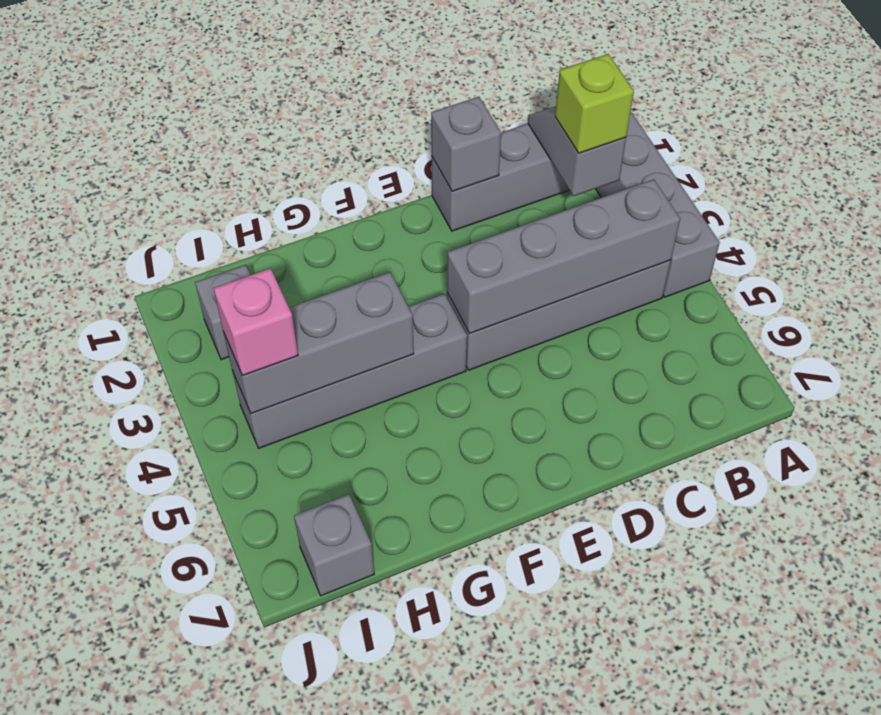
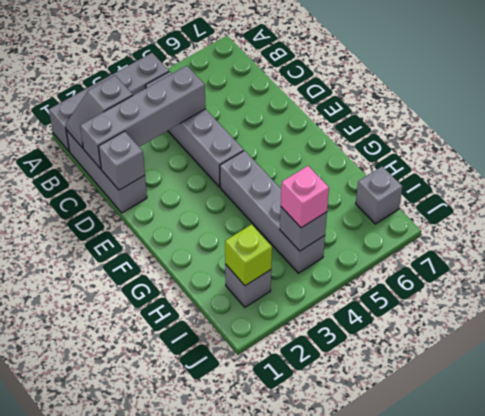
lime 1x1 brick [555,54,634,153] -> lime 1x1 brick moved to [225,224,272,286]
grey 1x4 brick [447,179,680,333] -> grey 1x4 brick turned to [80,66,206,169]
grey 1x3 brick [224,272,414,414] -> grey 1x1 brick [280,207,327,251]

